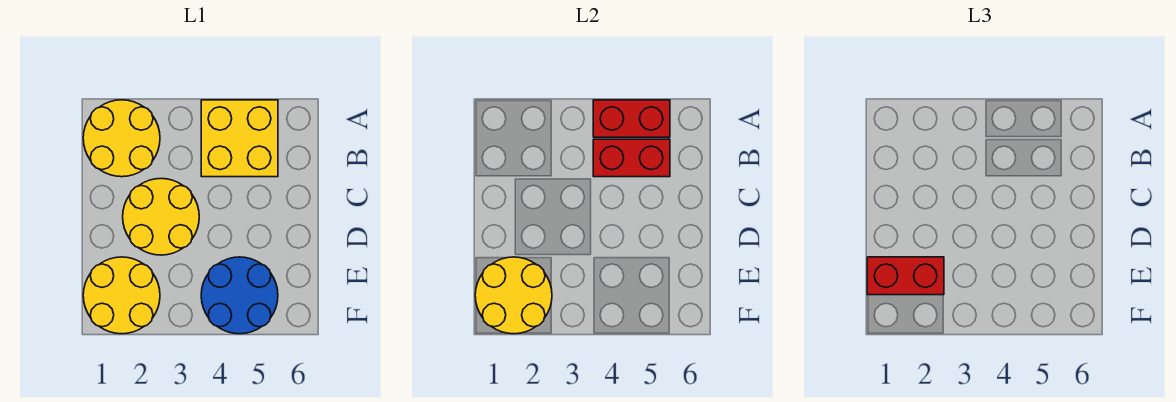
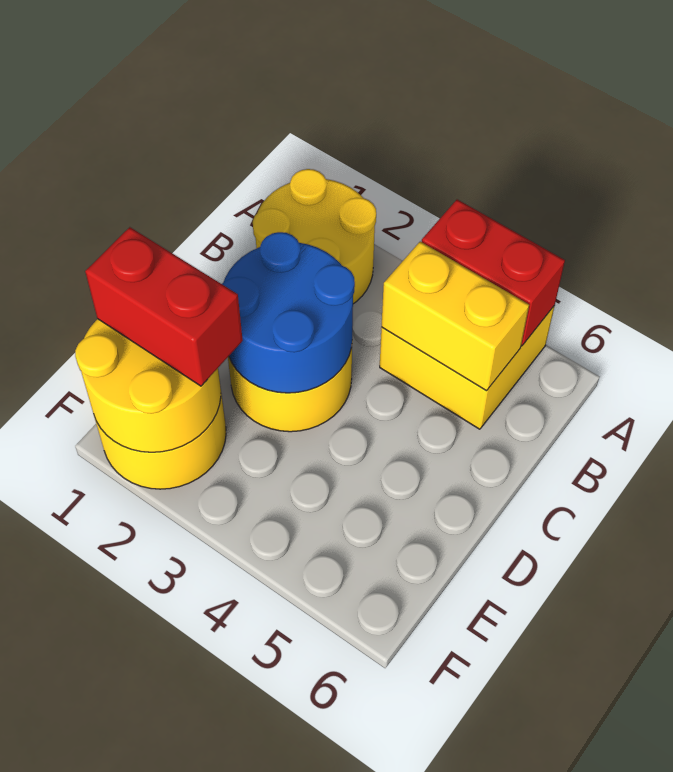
red 1x2 brick [593,139,670,177] -> yellow 1x2 brick [382,242,529,391]
blue 2x2 round brick [201,257,278,334] -> blue 2x2 round brick moved to [222,232,355,393]

